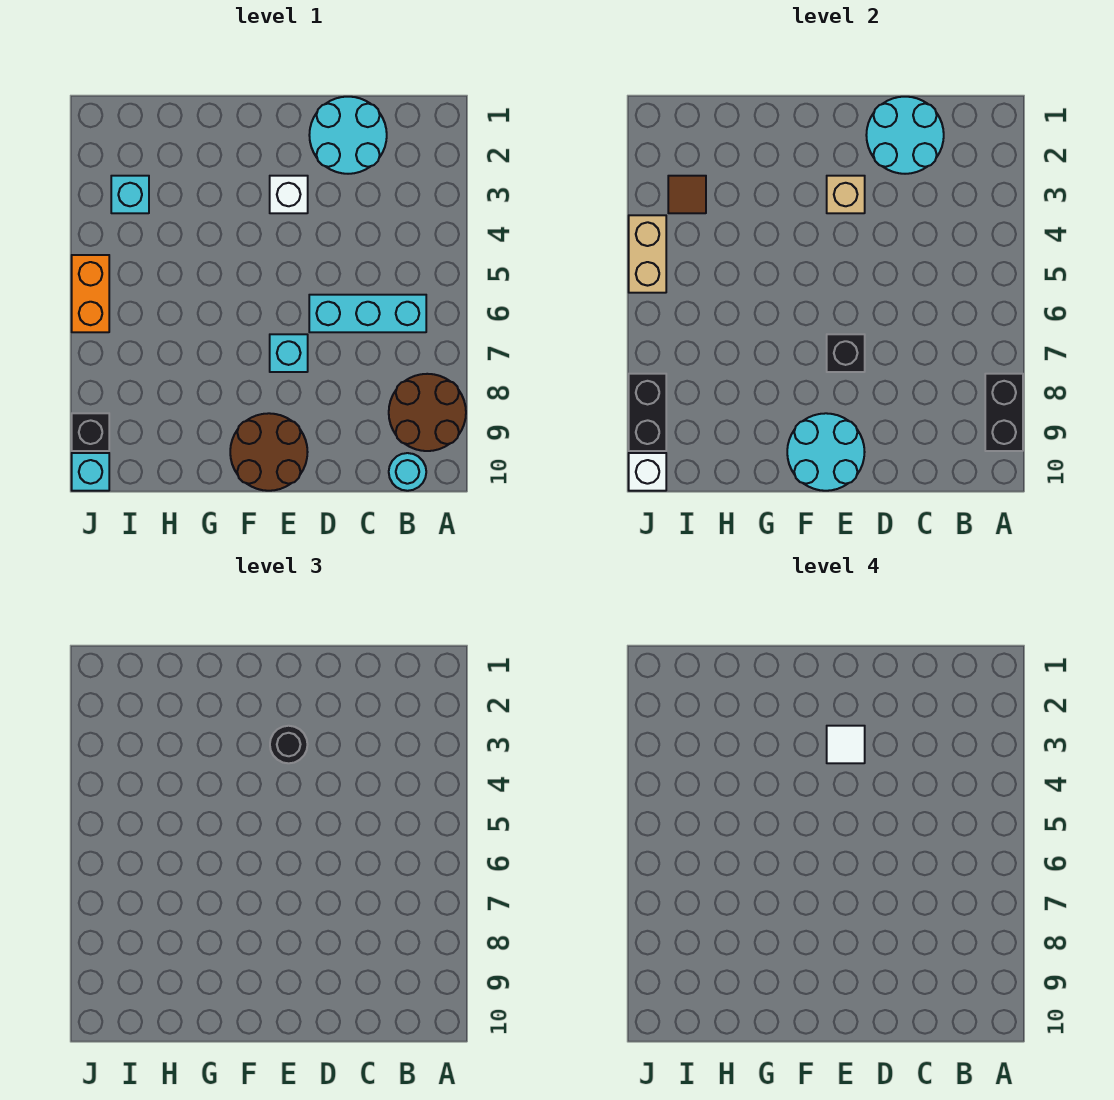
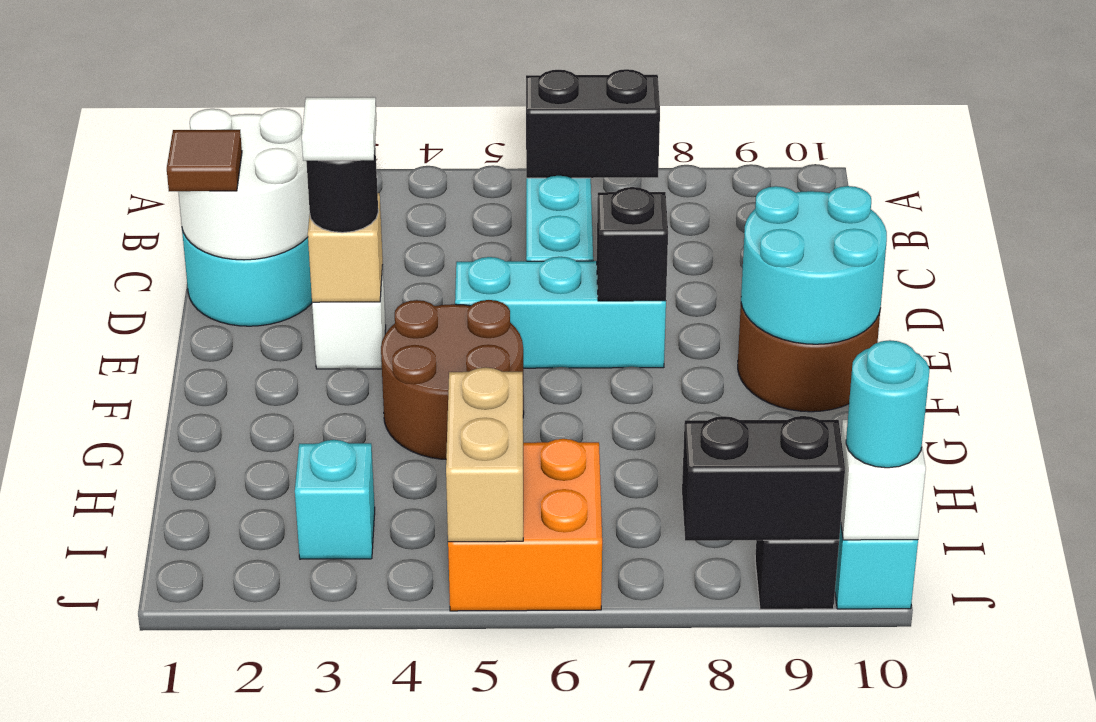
brown 2x2 round brick [389,374,466,451] -> brown 2x2 round brick moved to [381,300,524,459]
black 1x2 brick [985,374,1023,451] -> black 1x2 brick moved to [526,69,660,178]
cyan 1x1 round brick [389,453,426,491] -> cyan 1x1 round brick moved to [846,340,929,468]
cyan 2x2 round brick [866,97,944,174] -> white 2x2 round brick [178,108,310,260]
cyan 1x1 brick [270,334,308,372] -> cyan 1x3 brick [455,257,666,368]
brown 1x1 tile [668,176,706,213] -> brown 1x1 tile moved to [167,130,242,191]
tan 1x2 brick [629,215,666,293] -> tan 1x2 brick turned to [446,367,523,542]
orange 1x2 brick [72,255,109,332] -> orange 2x2 brick [448,439,602,611]

